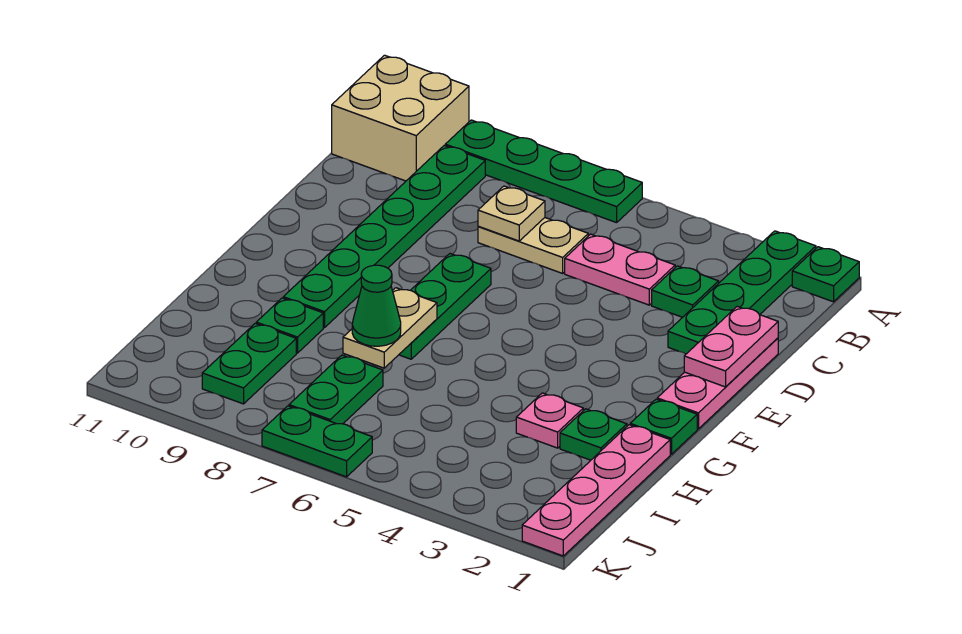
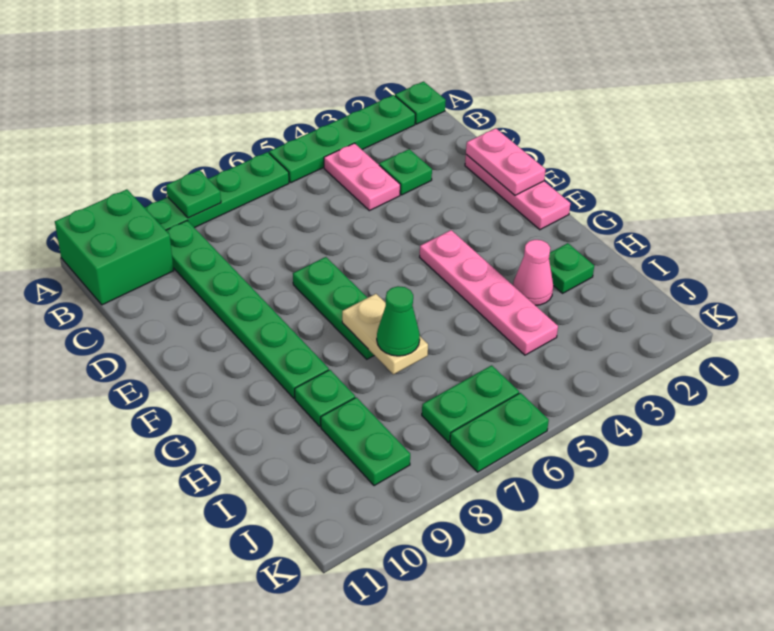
green 1x4 plate [668,231,816,354] -> green 1x4 plate turned to [269,95,415,183]
tan 2x2 brick [332,55,469,181] -> green 2x2 brick [55,189,174,305]
pink 1x2 plate [565,234,675,305] -> pink 1x2 plate turned to [324,143,400,211]
tan 1x2 plate [478,218,588,273] -> none
tan 1x1 plate [478,186,545,241] -> none
green 1x1 plate [630,399,697,454] -> green 1x1 plate moved to [166,170,221,218]
pink 1x4 plate [522,425,670,556] -> pink 1x4 plate moved to [420,230,558,355]
pink 1x1 plate [516,393,583,448] -> pink 1x1 cone [513,240,553,305]
green 1x2 plate [289,355,383,424] -> green 1x2 plate turned to [422,365,519,443]

